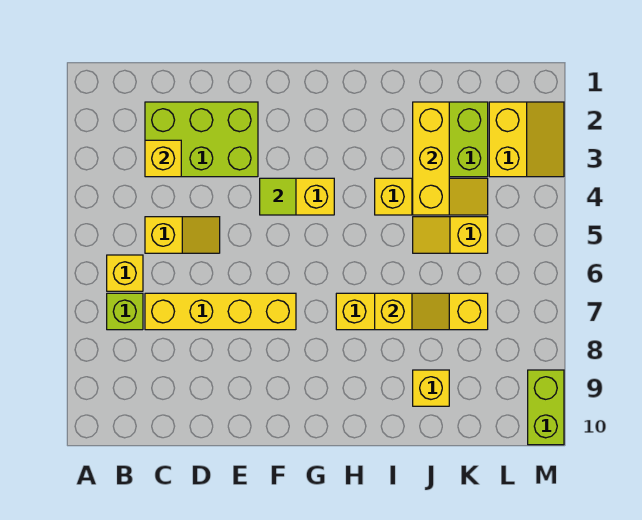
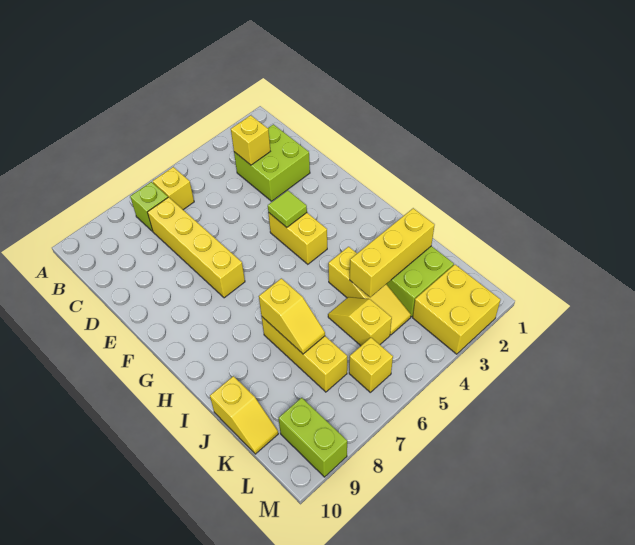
lime 2x3 brick [145,102,258,177] -> lime 2x2 brick [234,124,310,201]
yellow 1x2 slope [145,217,220,253] -> yellow 1x2 slope moved to [210,376,278,454]
yellow 1x4 brick [336,293,488,330] -> yellow 1x3 brick [262,317,347,392]
yellow 1x1 brick [413,370,449,406] -> yellow 1x1 brick moved to [349,338,393,392]
yellow 2x2 slope [489,102,564,177] -> yellow 2x2 brick [413,265,501,354]
lime 1x2 brick [528,370,564,445] -> lime 1x2 brick turned to [279,398,347,477]

